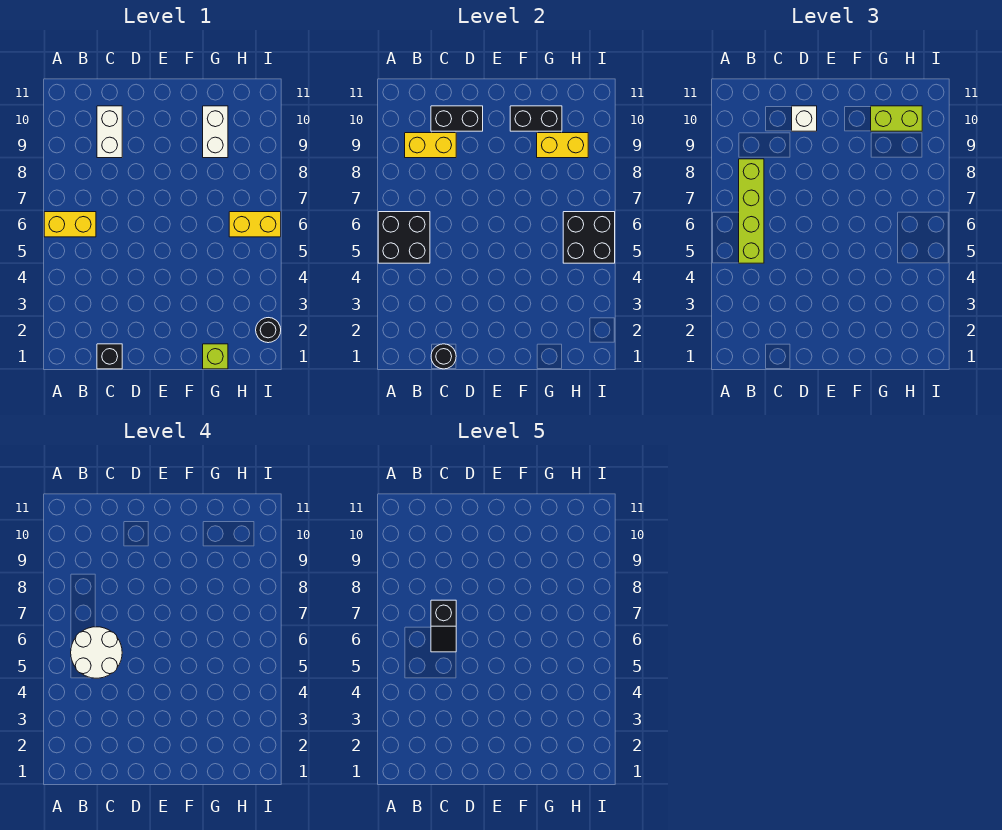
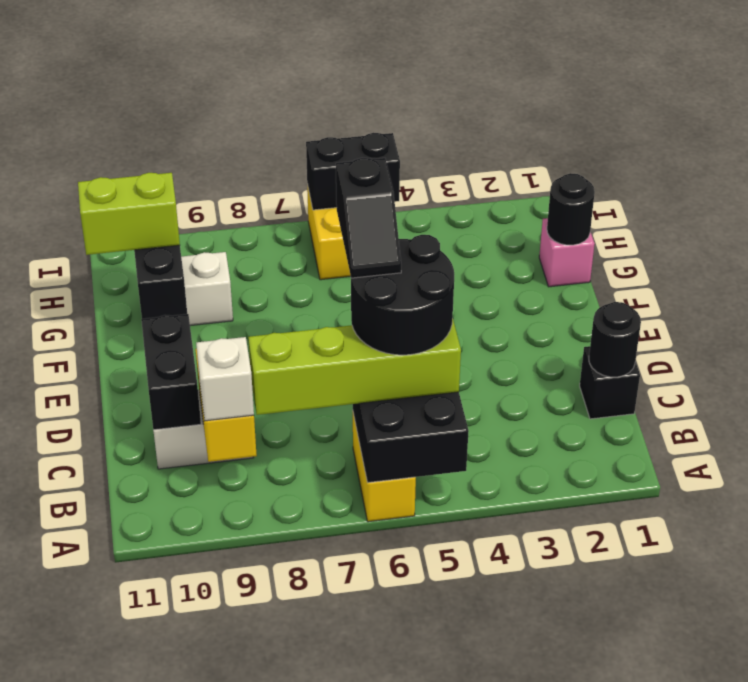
white 2x2 round brick [71,627,122,678] -> black 2x2 round brick [351,235,454,355]
black 1x2 slope [431,600,456,652] -> black 1x2 slope turned to [336,158,401,278]
white 1x1 brick [792,106,817,131] -> white 1x1 brick moved to [196,337,254,421]
lime 1x1 brick [203,344,228,369] -> pink 1x1 brick [539,218,595,287]
yellow 1x2 brick [537,133,588,158] -> none
lime 1x2 brick [871,106,922,131] -> lime 1x2 brick turned to [78,173,180,255]
black 2x2 brick [563,212,615,263] -> black 1x2 brick [306,133,400,210]
black 1x1 round brick [256,318,281,343] -> black 1x1 round brick moved to [547,173,595,245]

